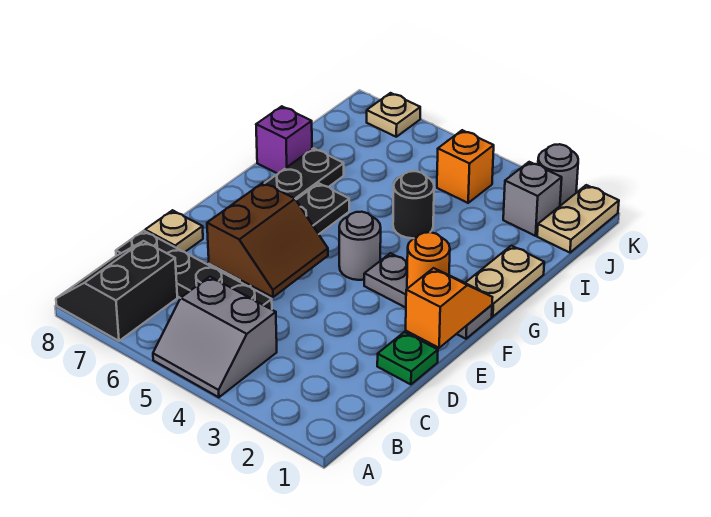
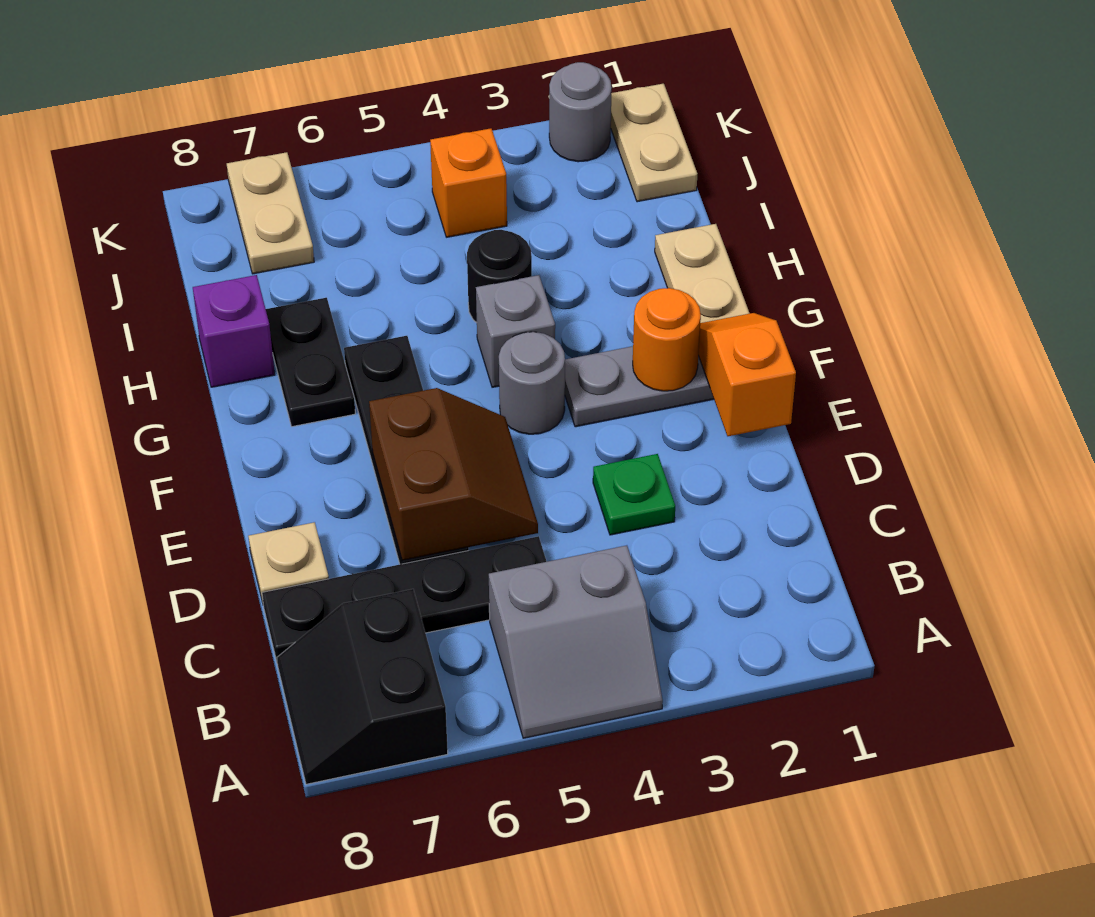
green 1x1 plate [377,332,438,384] -> green 1x1 plate moved to [593,454,675,535]
grey 1x1 brick [503,162,562,236] -> grey 1x1 brick moved to [476,275,555,387]
tan 1x1 plate [367,93,420,137] -> tan 1x2 plate [227,152,314,274]

